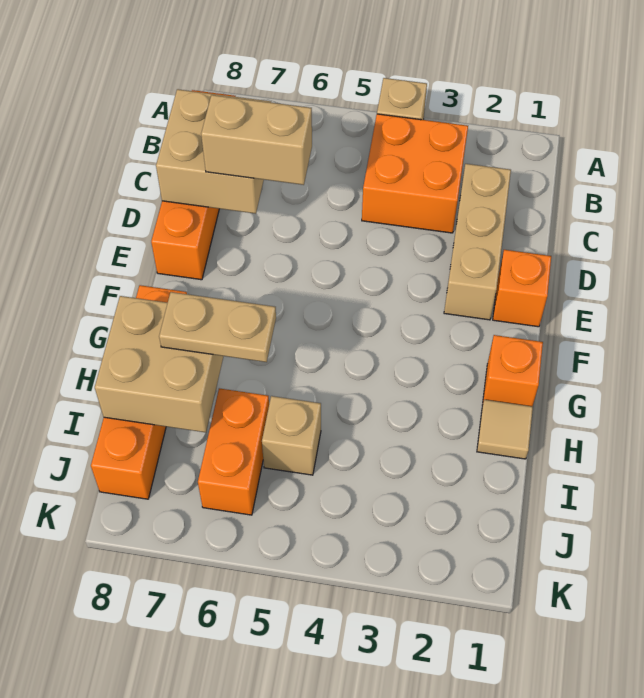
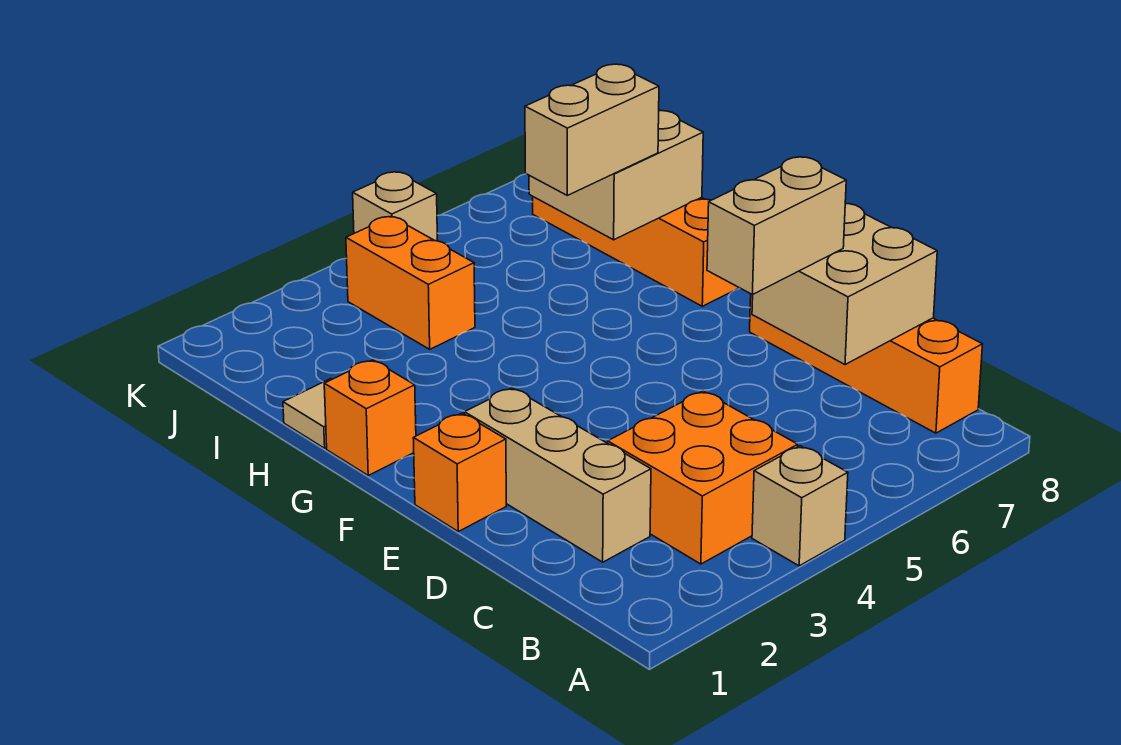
tan 1x2 plate [159,292,276,362] -> tan 1x2 brick [525,64,659,195]
tan 1x1 brick [262,396,321,475] -> tan 1x1 brick moved to [353,172,437,241]
orange 1x2 brick [198,388,269,515] -> orange 1x2 brick moved to [346,217,475,349]

